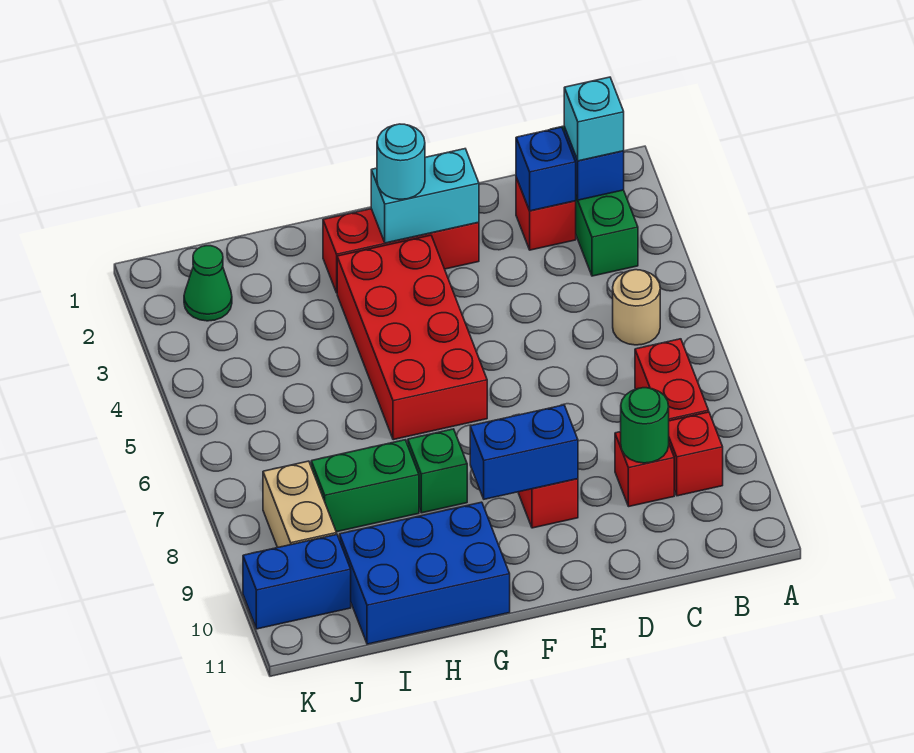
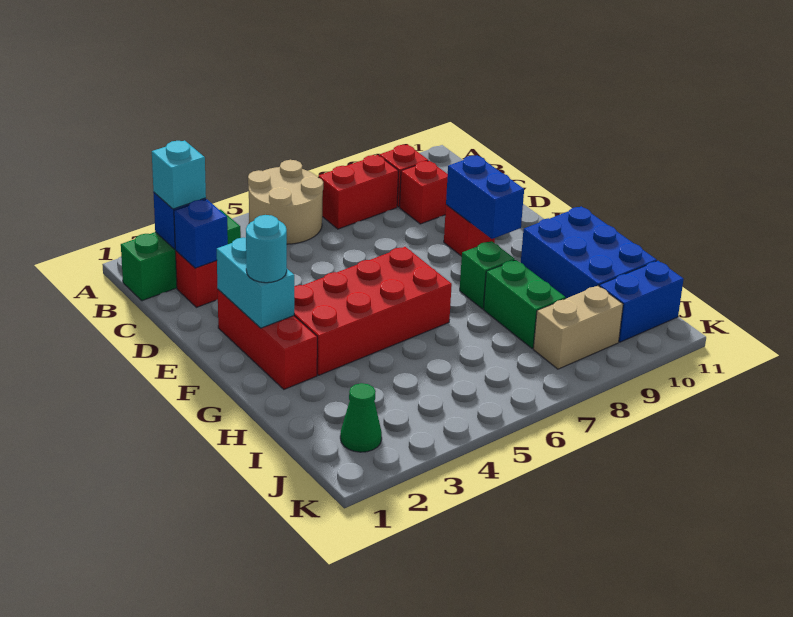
tan 1x1 round brick [613,270,660,345] -> tan 2x2 round brick [248,160,323,244]
green 1x1 round brick [621,388,669,463] -> none
blue 1x2 brick [243,535,351,629] -> blue 1x2 brick turned to [599,261,683,342]

